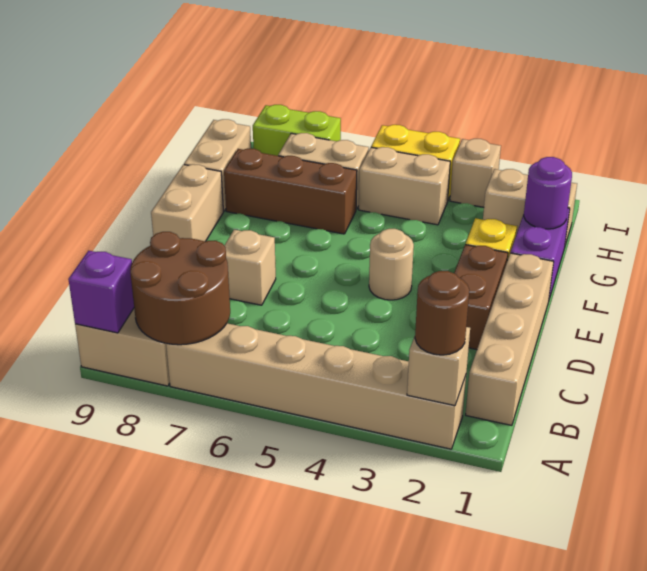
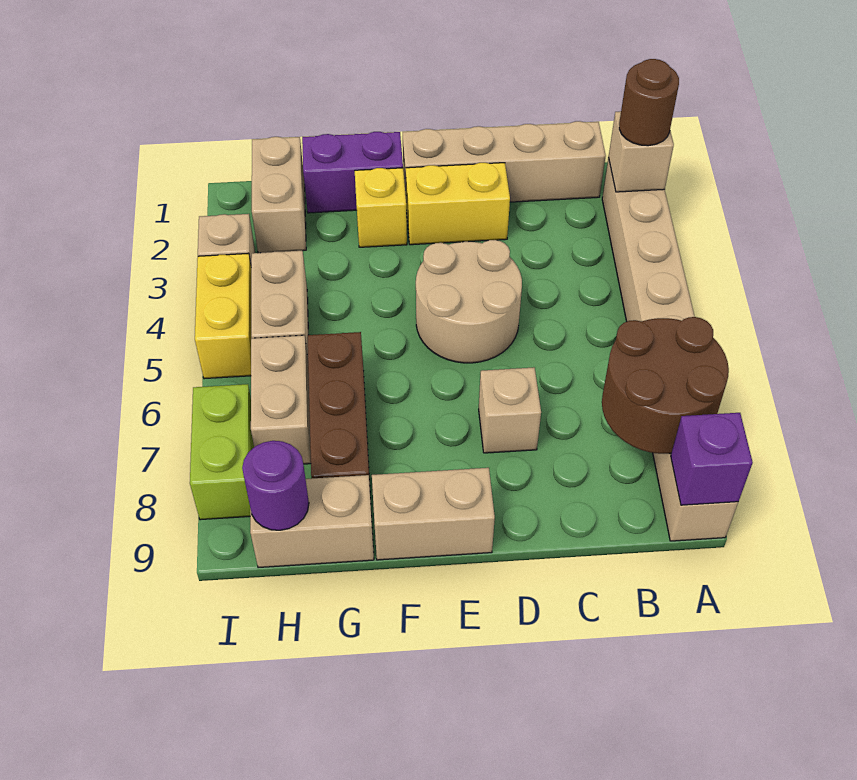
brown 1x2 brick [454,245,508,350] -> yellow 1x2 brick [406,163,510,245]
tan 1x1 round brick [369,229,414,300] -> tan 2x2 round brick [416,240,522,363]
purple 1x1 round brick [524,157,572,229] -> purple 1x1 round brick moved to [242,441,309,530]

